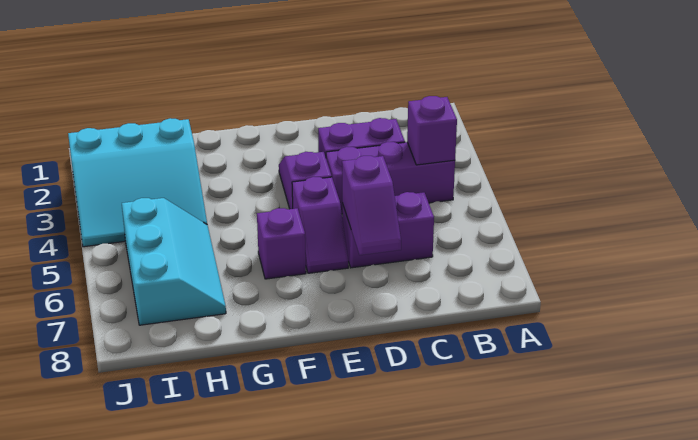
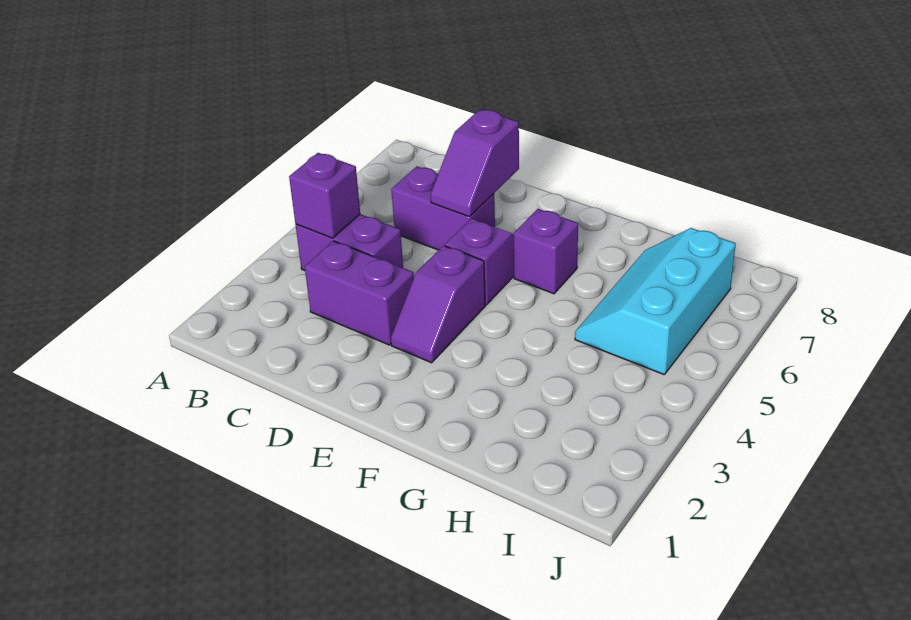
purple 1x3 brick [326,142,455,212] -> purple 1x2 brick [296,214,403,271]
purple 1x2 slope [342,156,401,255] -> purple 1x2 slope turned to [431,109,519,217]
cyan 3x3 slope [68,118,207,247] -> none

